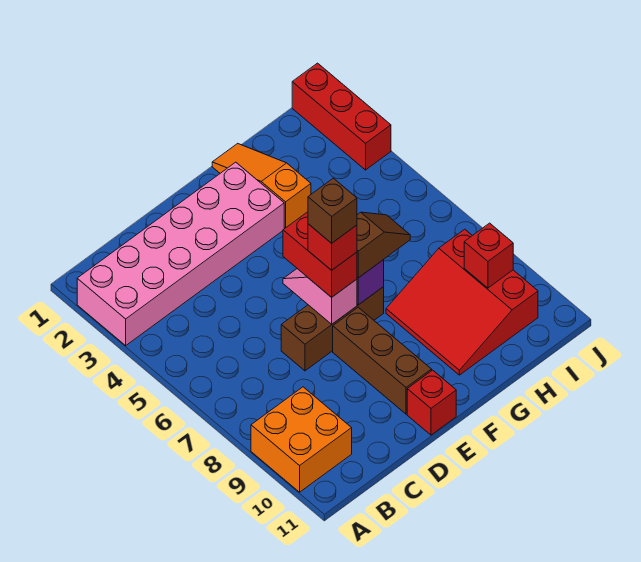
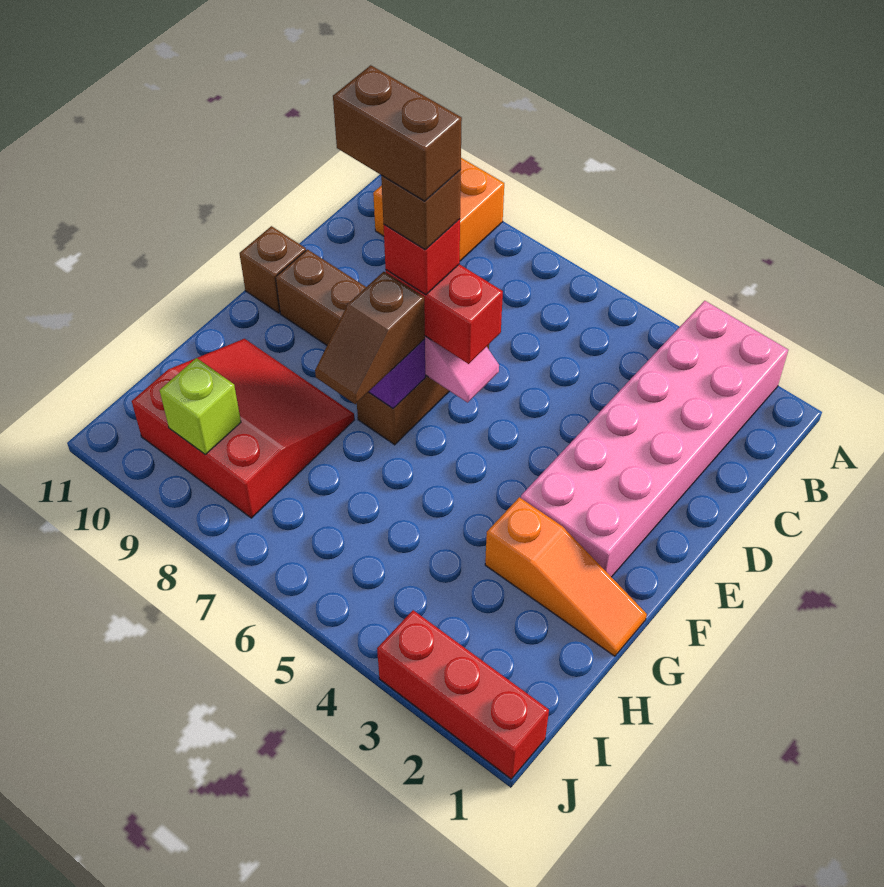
none -> brown 1x2 brick [333,65,462,201]
red 1x1 brick [407,370,456,435] -> brown 1x1 brick [239,226,306,313]
red 1x1 brick [464,223,513,288] -> lime 1x1 brick [160,358,241,454]

